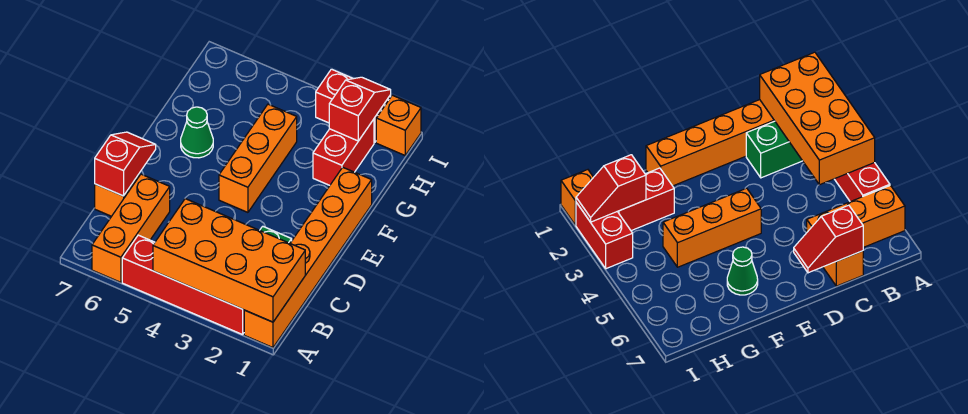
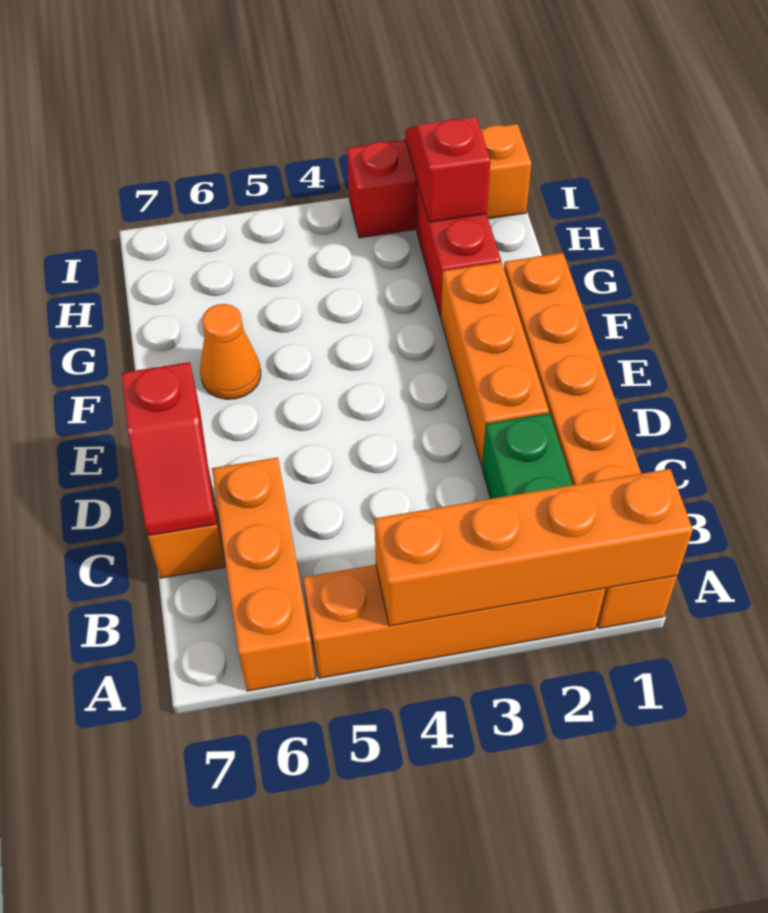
orange 2x4 brick [153,199,305,322] -> orange 1x4 brick [374,469,693,626]
red 1x4 brick [122,235,244,335] -> orange 1x4 brick [303,565,606,678]
red 1x2 slope [95,132,156,196] -> red 1x2 slope turned to [122,362,216,536]
orange 1x3 brick [219,104,297,212] -> orange 1x3 brick moved to [441,262,549,466]
green 1x1 cone [181,107,213,158] -> orange 1x1 cone [200,304,261,399]

